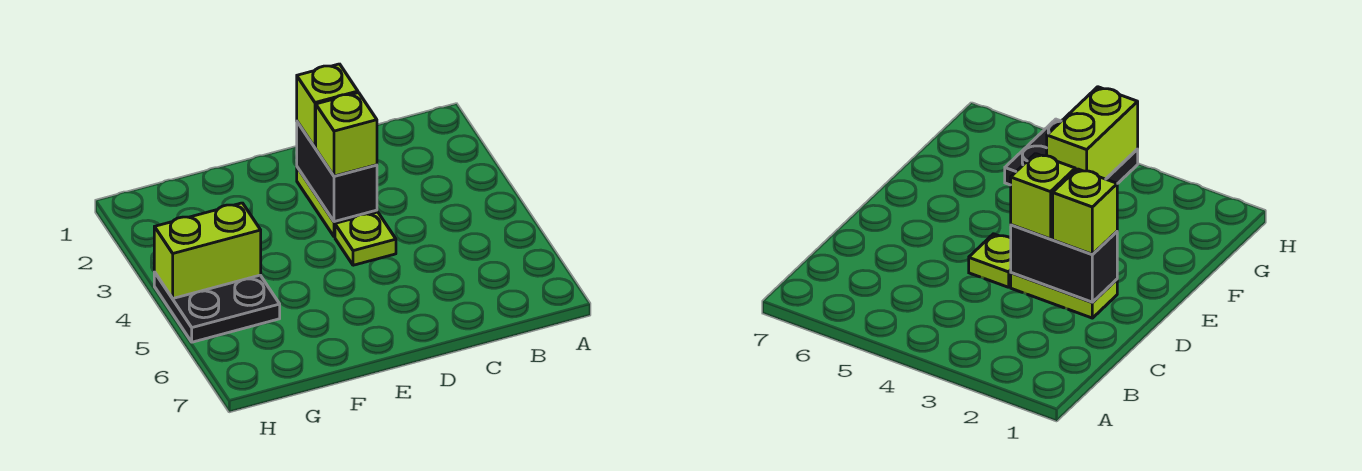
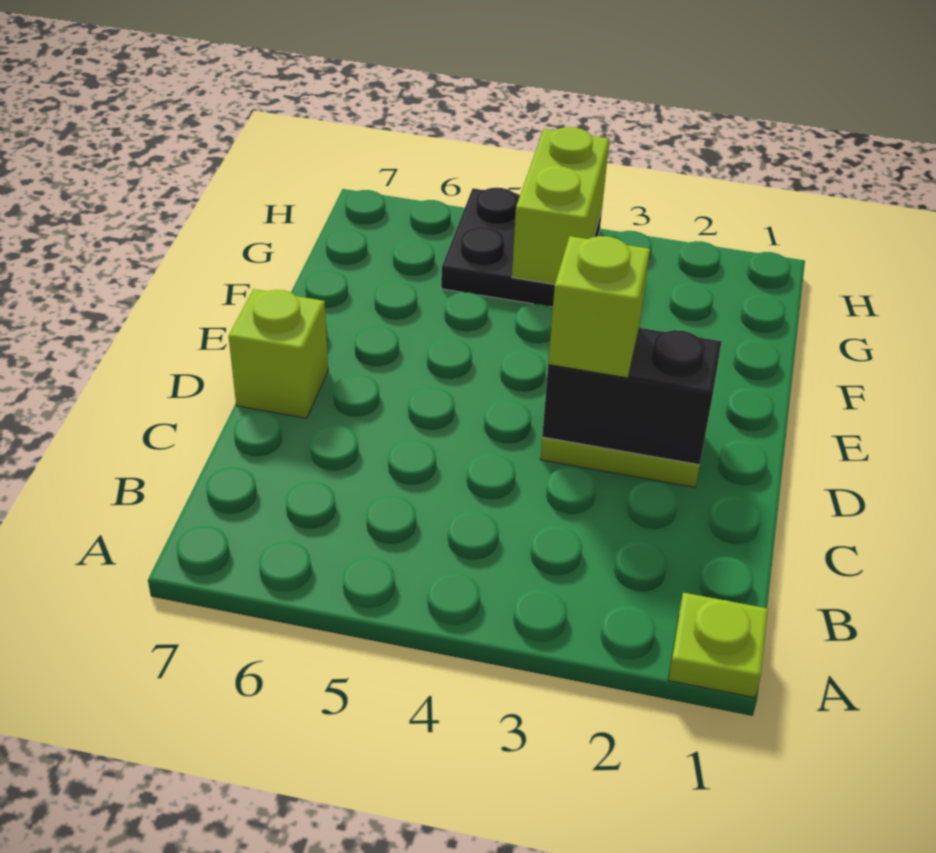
lime 1x1 brick [297,64,358,147] -> lime 1x1 brick moved to [229,289,328,418]
lime 1x1 plate [335,212,396,265] -> lime 1x1 plate moved to [668,593,768,698]

